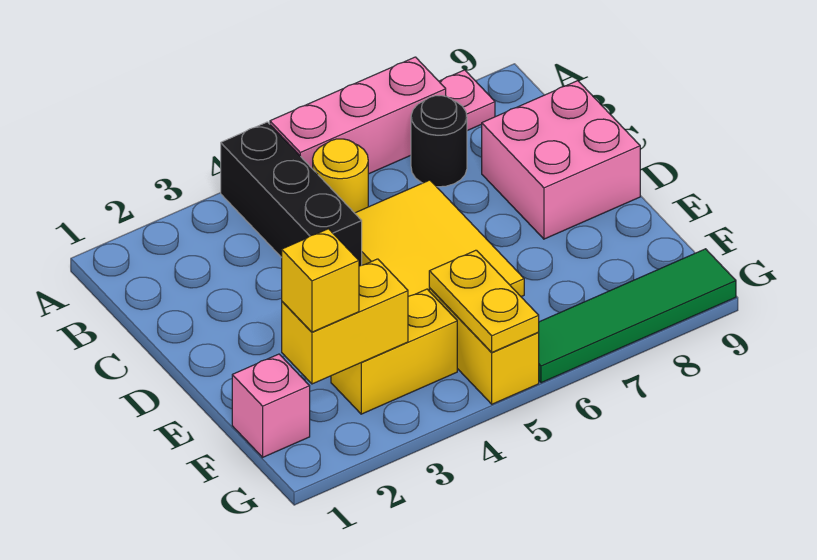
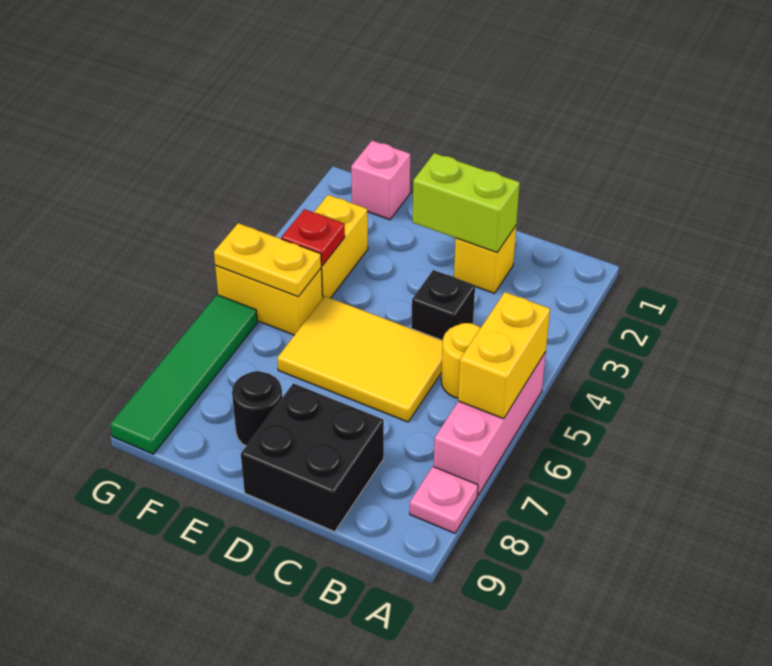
black 1x3 brick [221,122,362,266] -> black 1x1 brick [411,270,475,341]
black 1x1 round brick [411,96,467,187] -> black 1x1 round brick moved to [232,371,282,446]
none -> lime 1x2 brick [413,153,520,252]
pink 2x2 brick [482,81,640,239] -> black 2x2 brick [241,383,384,532]
yellow 1x2 brick [282,259,408,384] -> yellow 1x2 brick moved to [458,292,550,419]
yellow 1x1 brick [282,229,359,332] -> yellow 1x1 brick moved to [454,226,516,293]
none -> red 1x1 plate [281,209,345,266]

